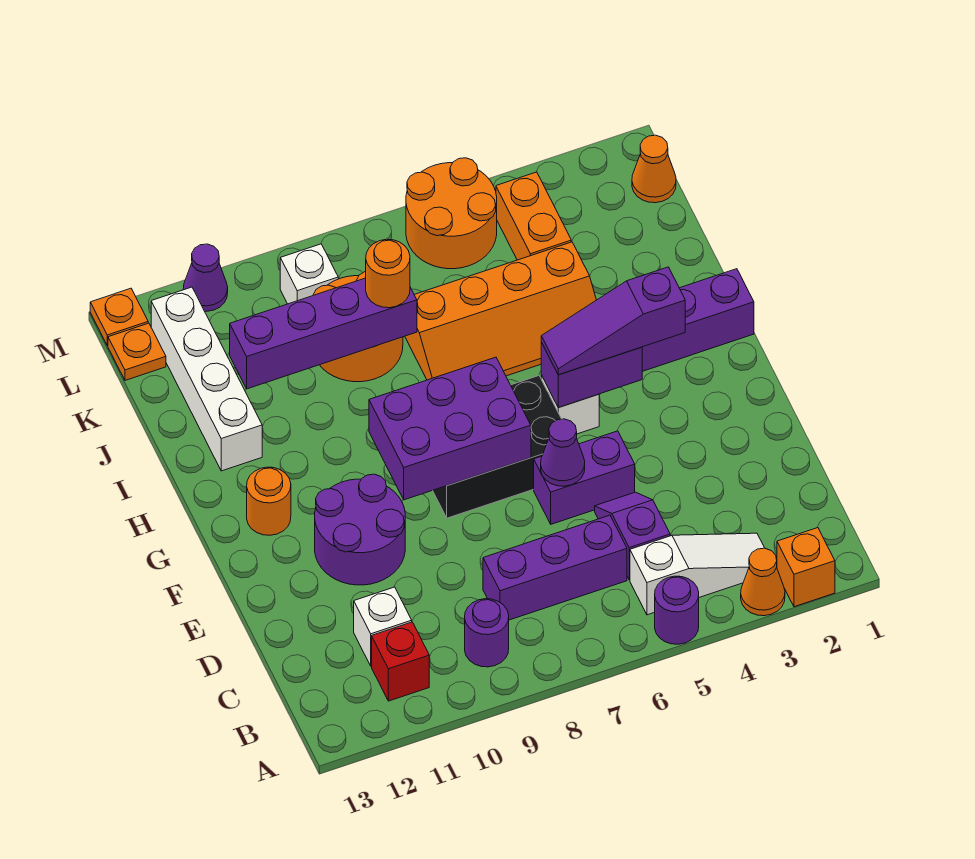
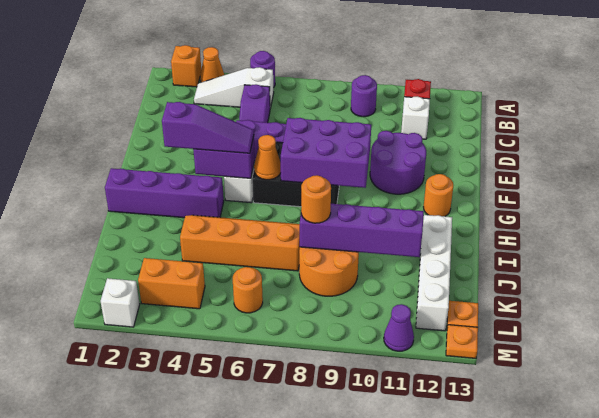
purple 1x3 brick [483,515,627,620] -> none
purple 1x1 cone [541,419,585,486] -> none
orange 1x2 brick [496,172,571,260] -> orange 1x2 brick turned to [138,258,205,309]
orange 1x1 cone [632,135,676,203] -> orange 1x1 cone moved to [254,135,281,180]
orange 2x2 round brick [406,158,497,269] -> orange 1x1 round brick [233,267,263,313]
white 1x1 brick [280,244,338,304] -> white 1x1 brick moved to [101,278,140,327]

